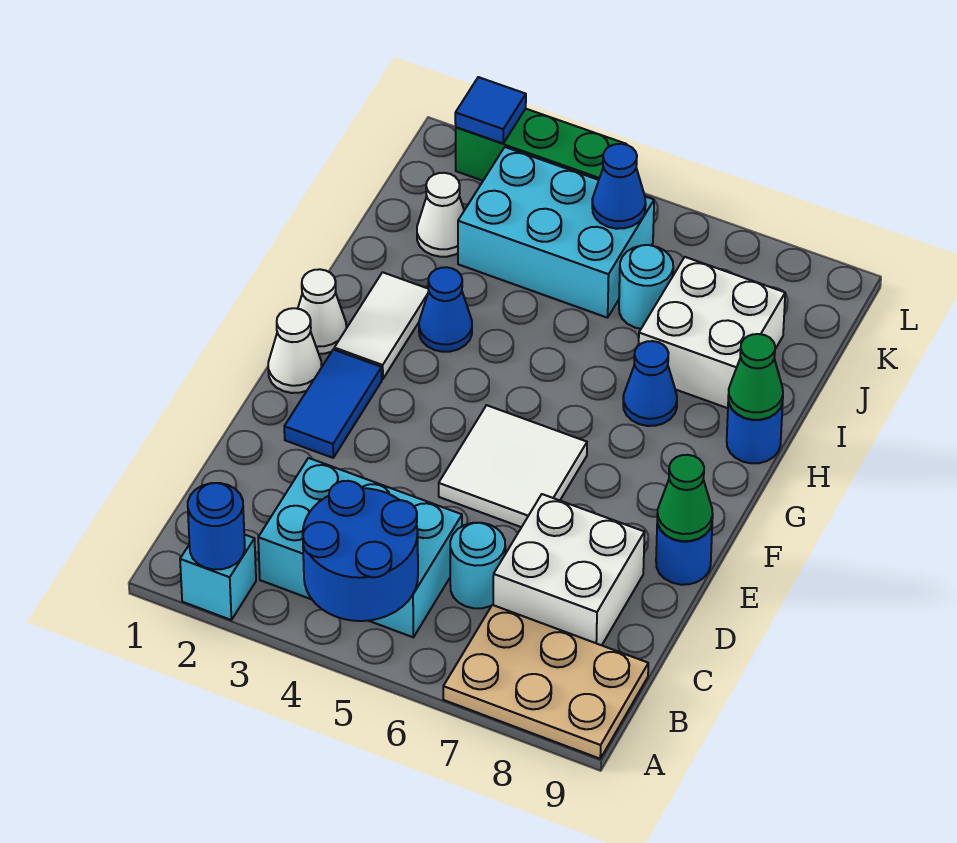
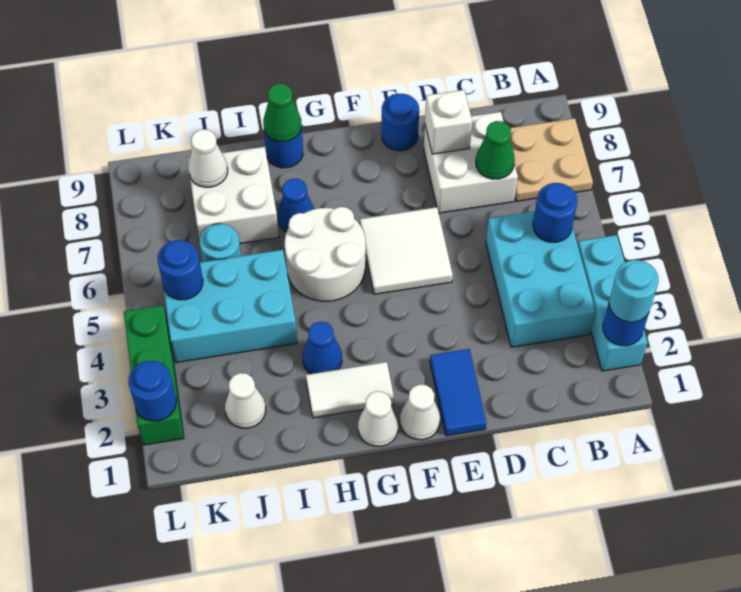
cyan 1x1 brick [180,534,256,620] -> cyan 1x3 brick [578,235,648,371]
blue 2x2 round brick [303,481,418,621] -> blue 1x1 round brick [533,183,577,242]
tan 2x3 plate [443,605,648,759] -> tan 2x2 plate [510,118,593,201]
cyan 1x1 round brick [450,523,505,608] -> cyan 1x1 round brick moved to [609,260,659,322]
none -> white 1x1 brick [425,90,472,154]
blue 1x2 tile [284,350,382,458] -> blue 1x2 tile turned to [430,349,486,436]
green 1x1 cone [657,455,713,541] -> green 1x1 cone moved to [476,121,515,179]
none -> white 2x2 round brick [284,207,366,301]
cyan 2x3 brick [458,147,654,318] -> cyan 2x3 brick turned to [163,250,297,363]
none -> white 1x1 cone [189,129,228,187]
blue 1x1 cone [592,144,646,229] -> blue 1x1 round brick [158,240,203,300]
blue 1x1 tile [455,77,526,143] -> blue 1x1 round brick [128,361,176,421]

